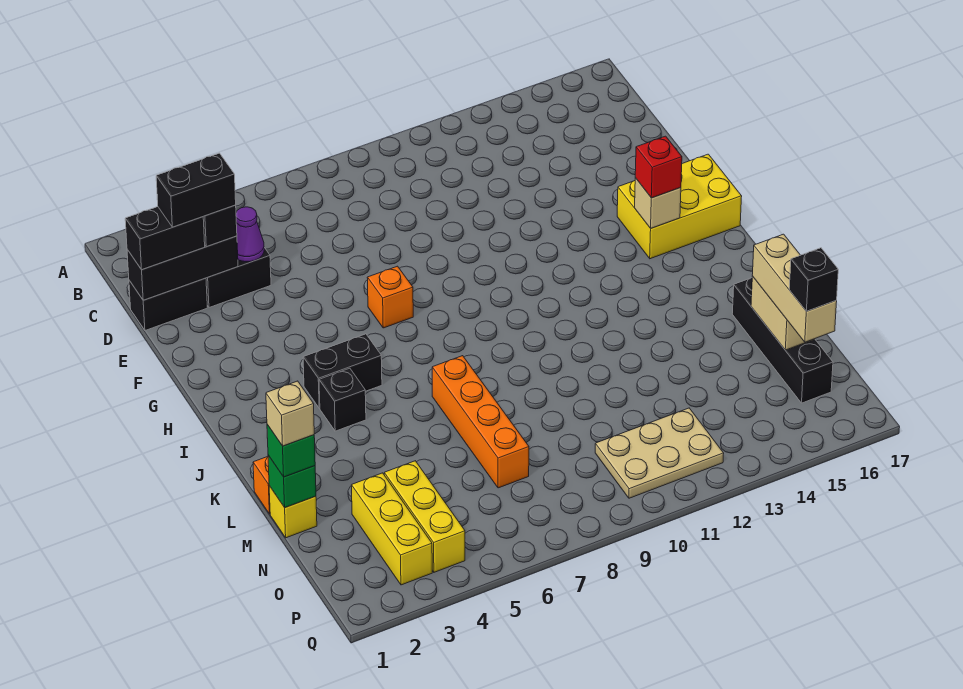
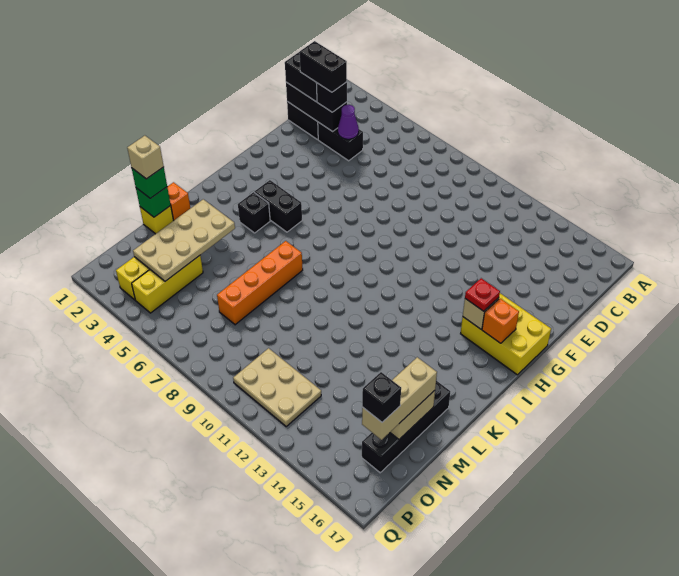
orange 1x1 brick [367,266,413,328] -> orange 1x1 brick moved to [482,298,519,343]
red 1x1 brick [635,136,682,198] -> red 1x1 plate [465,278,500,311]
none -> tan 2x4 plate [133,199,235,281]

